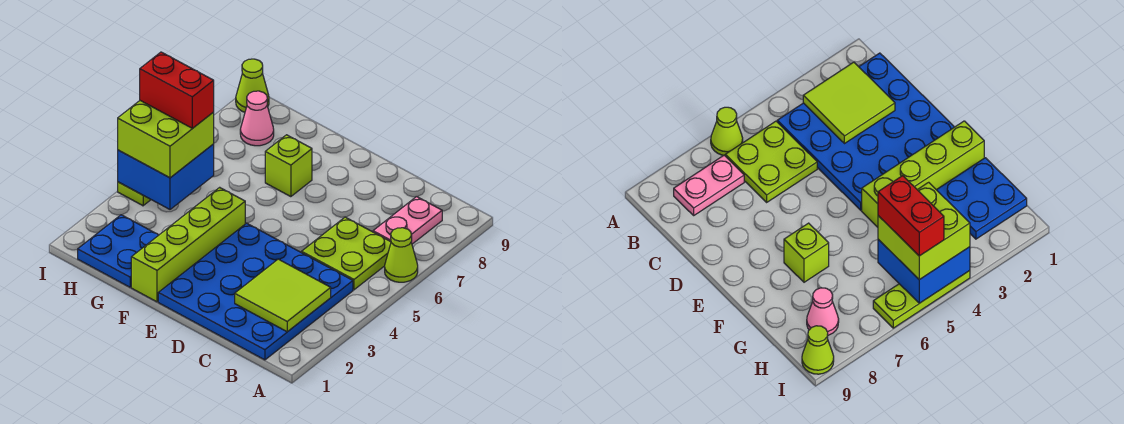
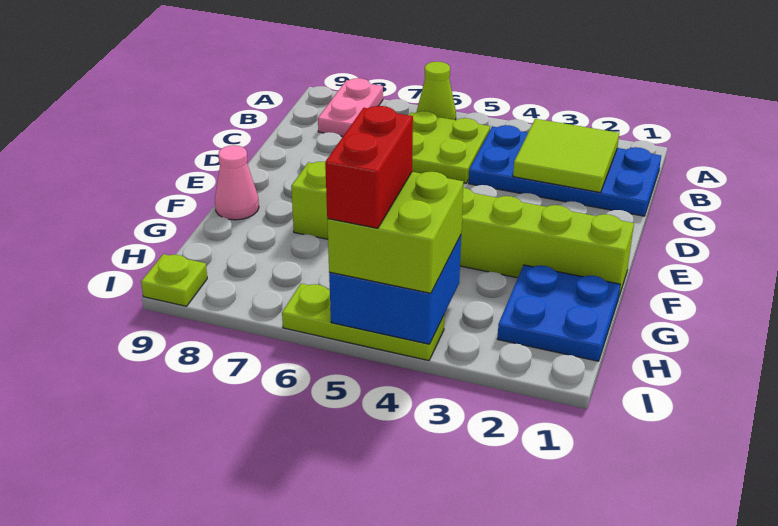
blue 4x4 plate [158,223,353,360] -> blue 2x4 plate [469,125,661,216]
pink 1x2 plate [373,197,442,244] -> pink 1x2 plate turned to [318,78,383,136]
pink 1x1 cone [240,91,274,146] -> pink 1x1 cone moved to [215,145,259,220]
lime 1x1 cone [236,59,269,112] -> lime 1x1 plate [141,254,207,306]

